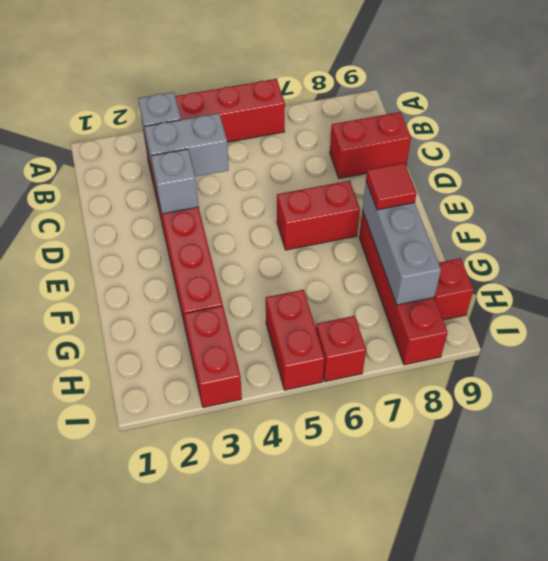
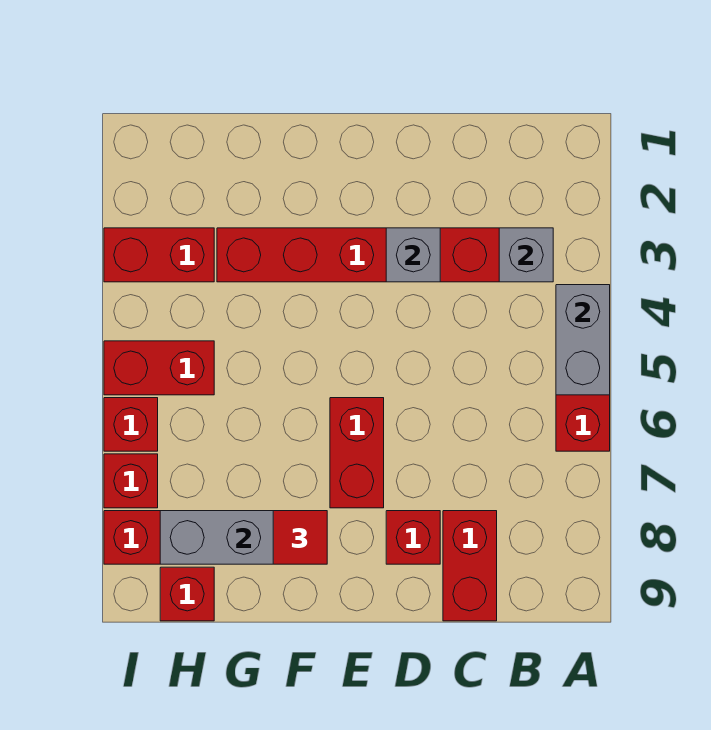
grey 1x2 brick [144,113,229,181] -> grey 1x2 brick moved to [556,285,610,395]
none -> red 1x1 brick [386,511,440,564]
none -> red 1x1 brick [104,454,158,508]

